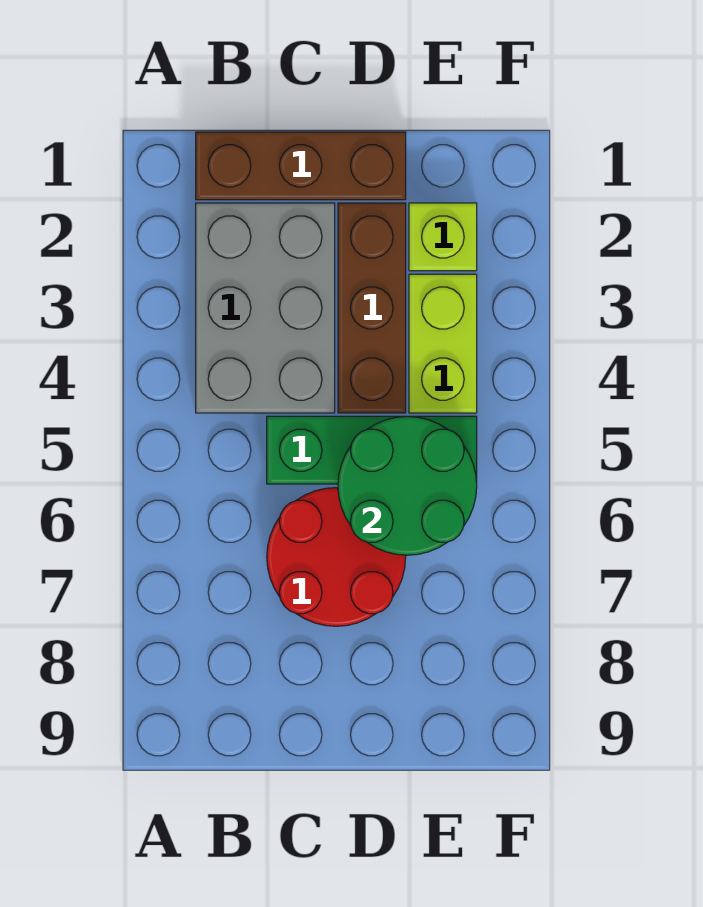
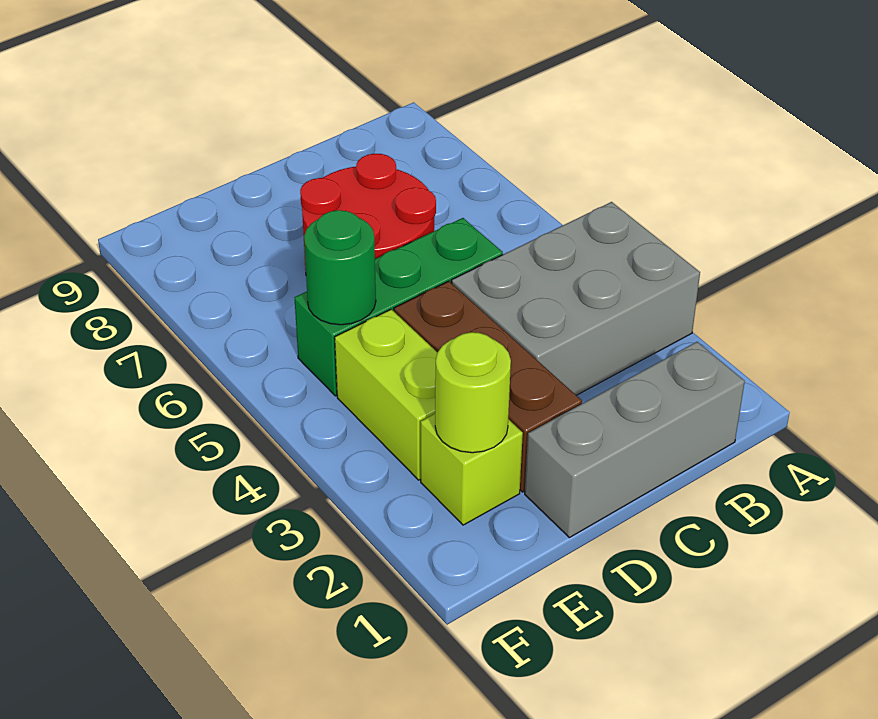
brown 1x3 brick [196,132,406,200] -> grey 1x3 brick [525,342,745,538]
grey 2x3 brick [196,203,335,413] -> grey 2x3 brick turned to [452,202,700,395]
green 2x2 round brick [338,416,477,555] -> green 1x1 round brick [304,210,376,325]
none -> lime 1x1 round brick [435,332,511,453]

